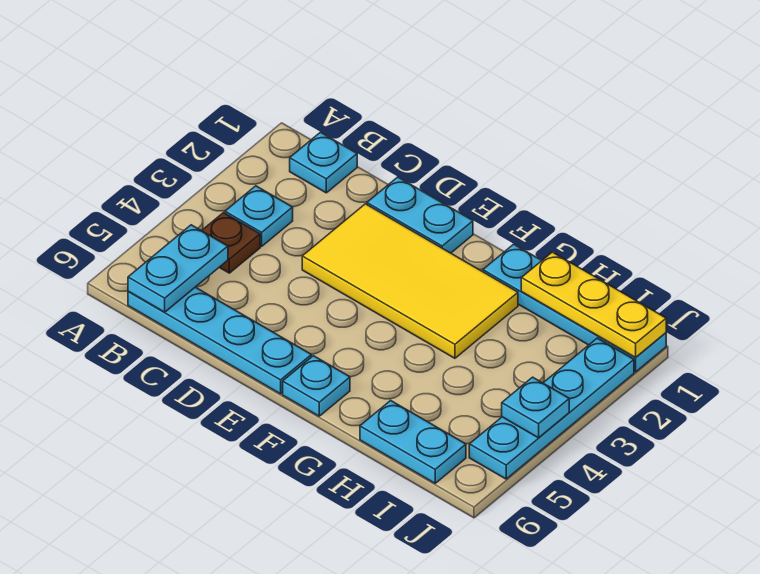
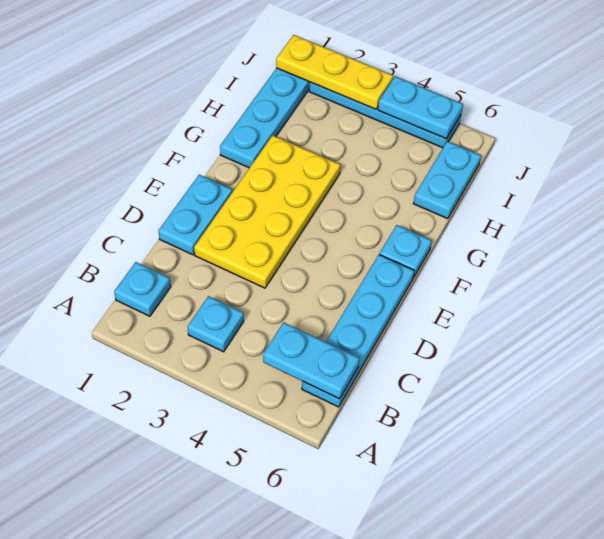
brown 1x1 plate [202,213,260,273] -> none
yellow 2x4 tile [302,204,518,358] -> yellow 2x4 plate [194,135,340,288]
yellow 1x3 plate [521,252,666,357] -> yellow 1x3 plate turned to [276,35,393,109]
cyan 1x1 plate [502,377,569,438] -> cyan 1x2 plate [378,76,463,139]

